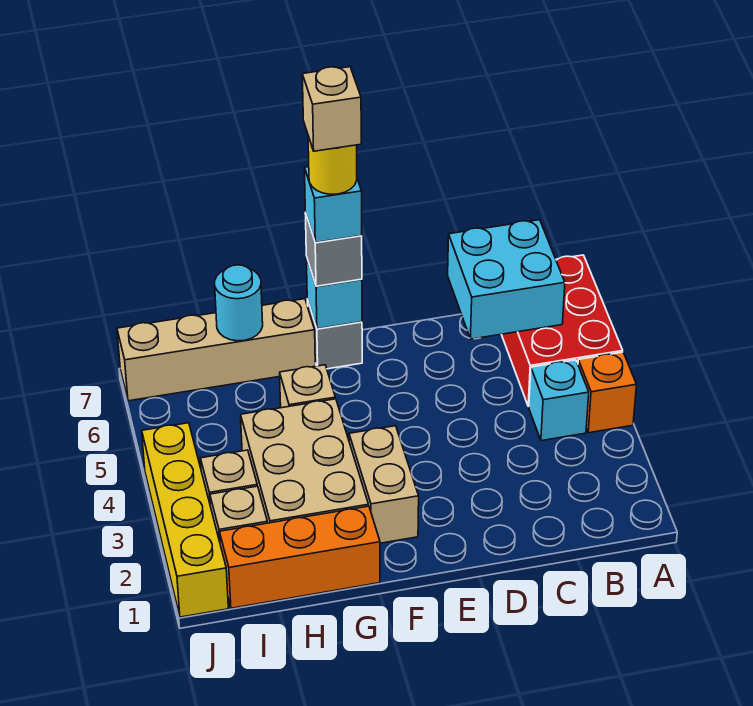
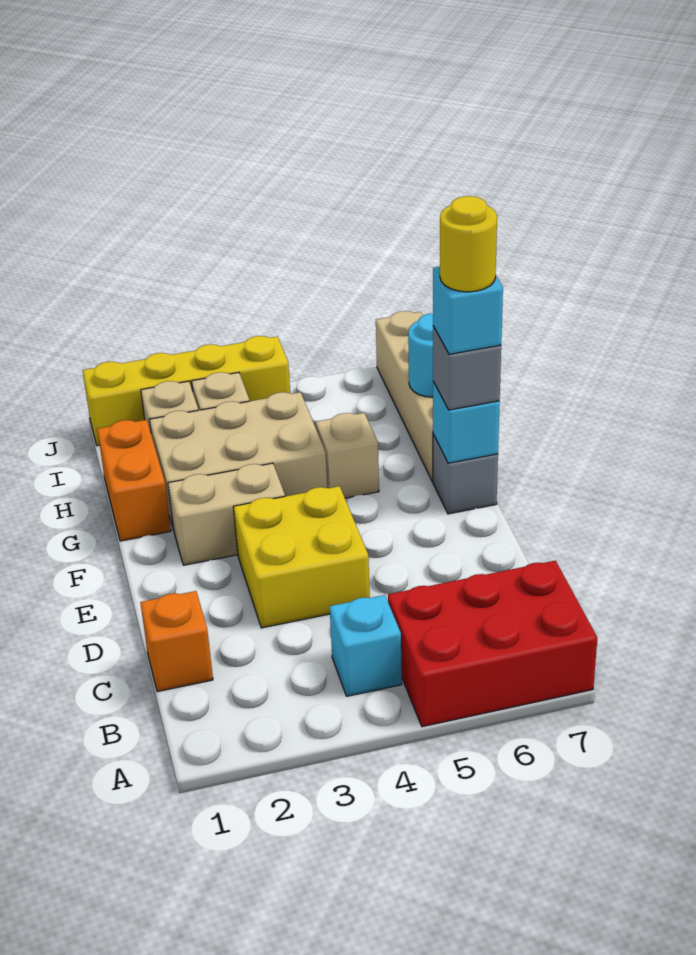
orange 1x1 brick [578,352,637,433] -> orange 1x1 brick moved to [140,591,213,692]
cyan 2x2 brick [448,220,565,339] -> none
none -> yellow 2x2 brick [233,486,370,628]
tan 1x1 brick [302,67,361,151] -> none
orange 1x3 brick [220,506,380,608] -> orange 1x2 brick [97,420,171,541]

